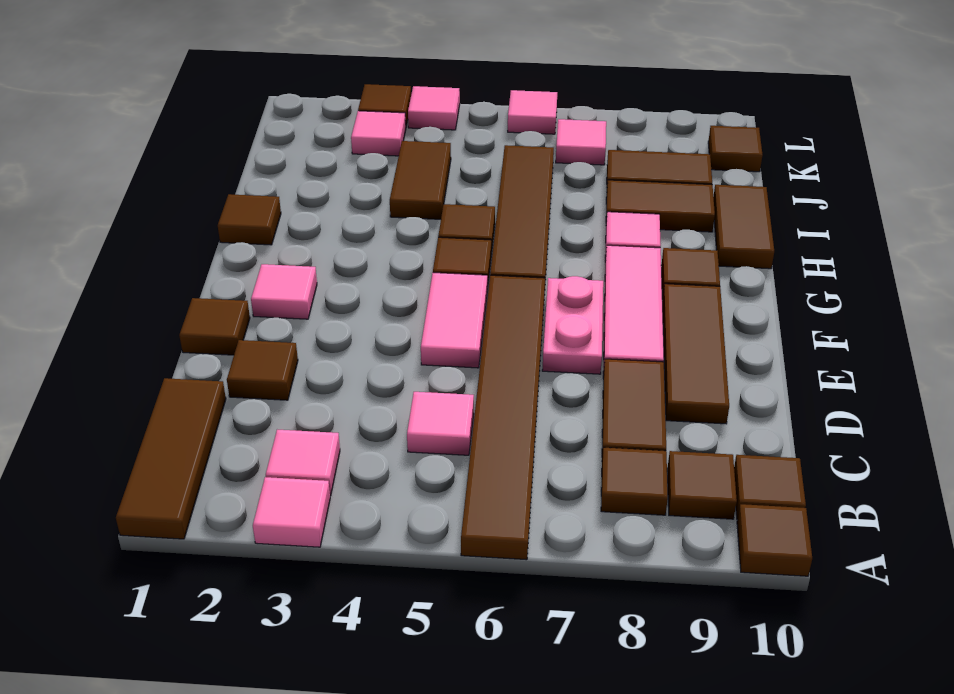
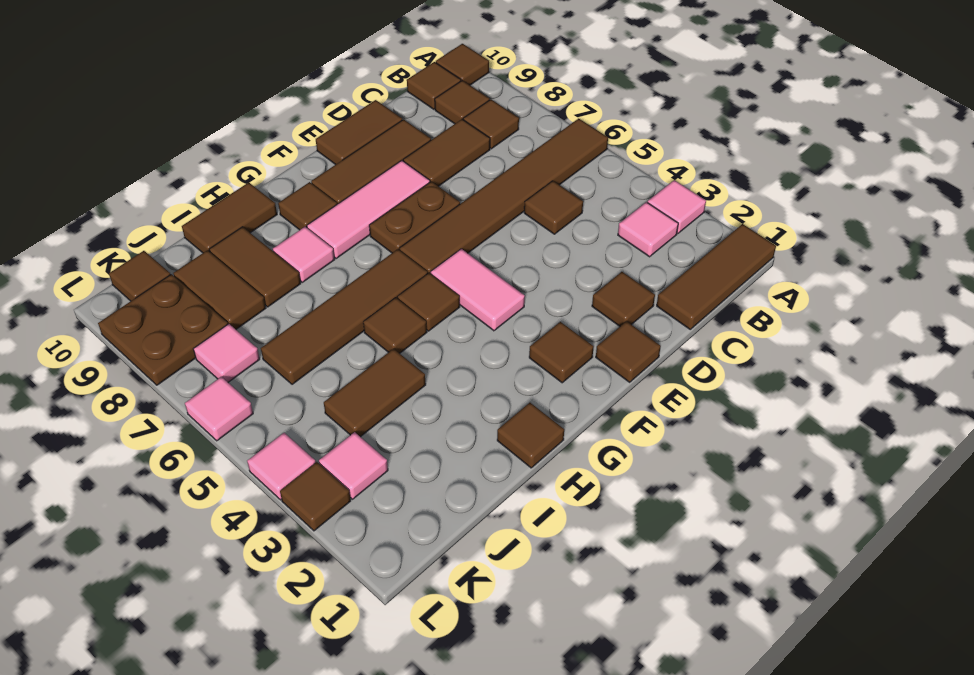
pink 1x1 tile [407,392,474,455] -> brown 1x1 tile [524,181,583,234]
none -> brown 1x2 tile [316,100,402,165]
pink 1x2 tile [421,273,487,368] -> pink 1x2 tile turned to [431,249,525,331]
pink 1x2 plate [542,276,603,374] -> brown 1x2 plate [369,181,460,253]
pink 1x1 tile [251,264,317,319] -> brown 1x1 tile [529,322,594,383]
none -> brown 2x2 plate [98,274,228,385]

